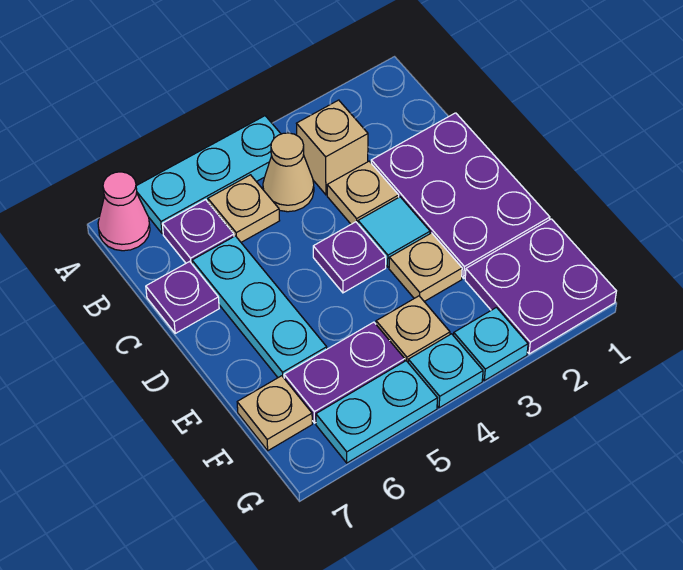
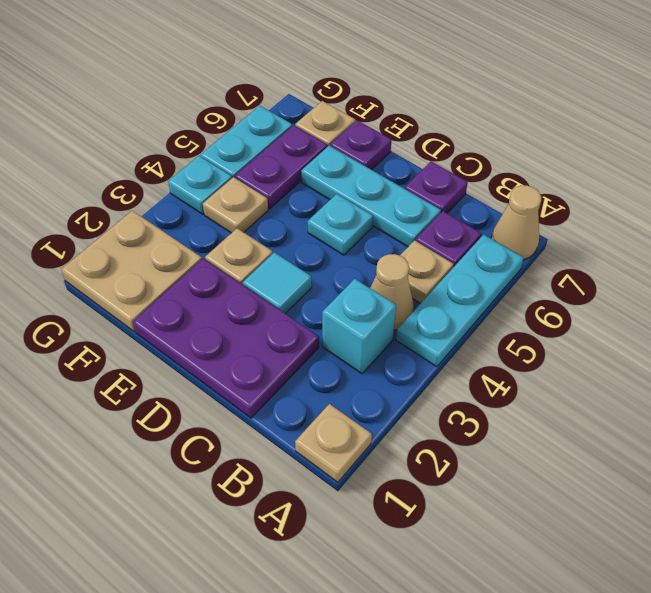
pink 1x1 cone [98,172,150,251] -> tan 1x1 cone [492,185,541,260]
tan 1x1 brick [297,100,368,195] -> cyan 1x1 brick [322,279,396,374]
tan 1x1 plate [327,161,399,224] -> tan 1x1 plate moved to [295,404,372,482]
purple 1x1 plate [313,222,386,293] -> purple 1x1 plate moved to [330,120,392,170]
purple 2x2 plate [465,219,616,354] -> tan 2x2 plate [61,211,202,332]
cyan 1x1 plate [454,307,528,381] -> cyan 1x1 plate moved to [308,194,373,255]

